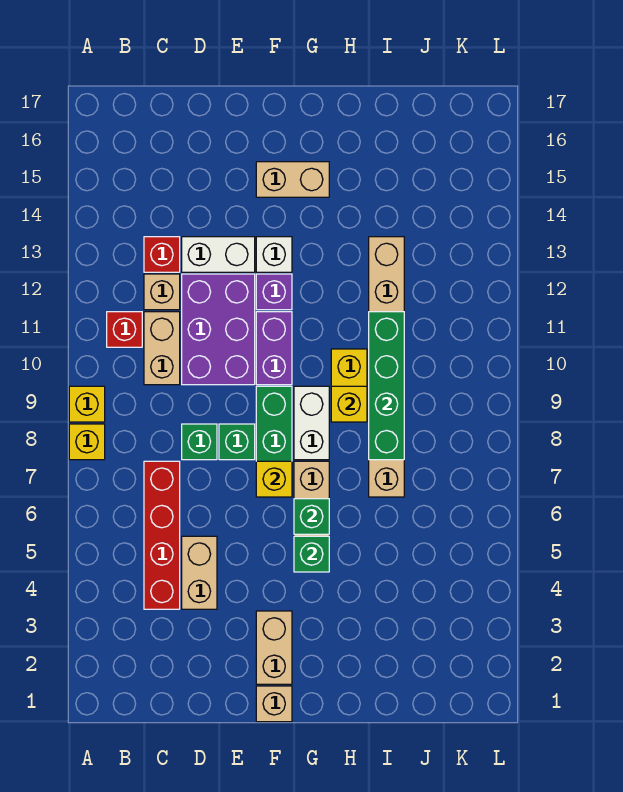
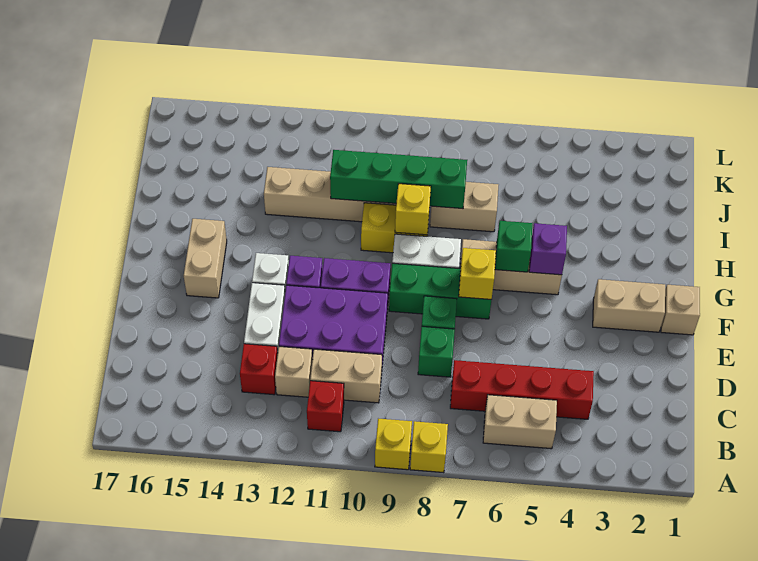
tan 1x2 brick [182,536,217,609] -> tan 1x2 brick moved to [483,395,557,449]
green 1x1 brick [294,536,329,572] -> purple 1x1 brick [529,223,567,275]

